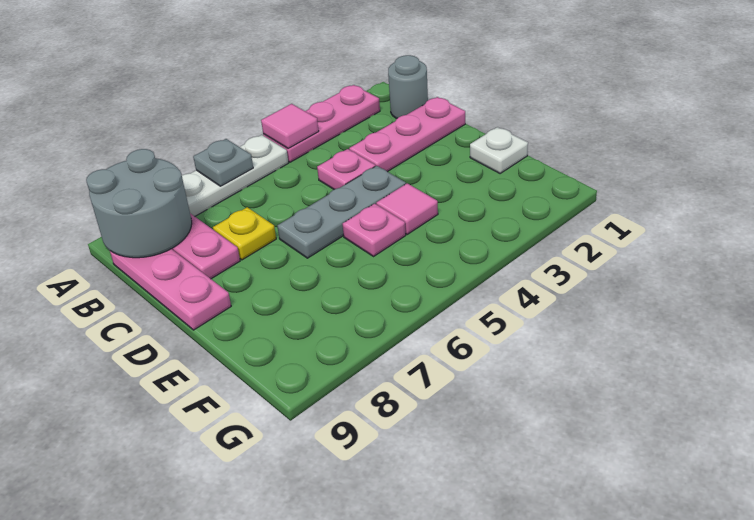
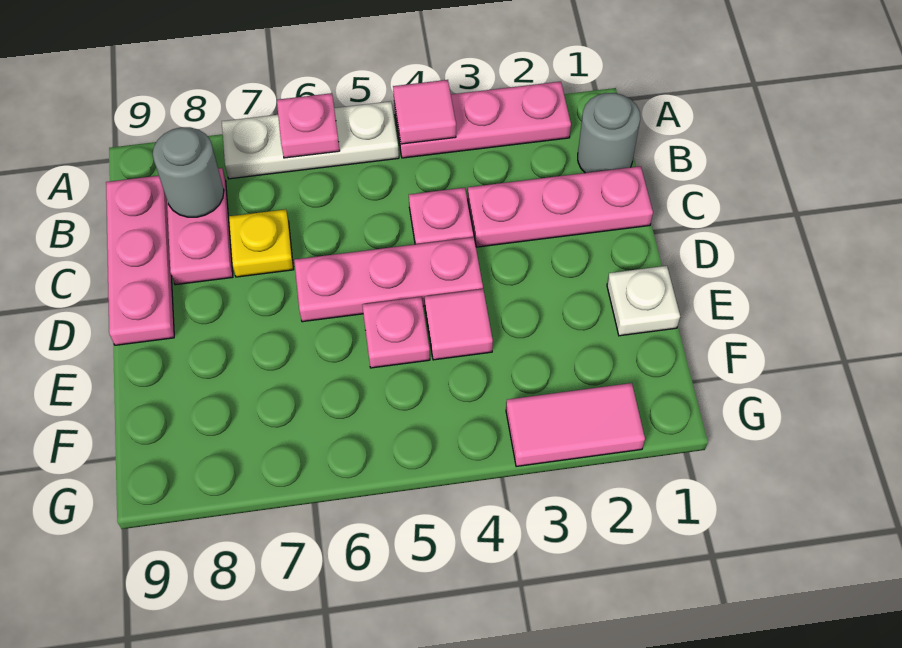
grey 1x1 plate [193,139,253,186] -> pink 1x1 plate [277,93,340,158]
grey 2x2 round brick [86,149,192,258] -> grey 1x1 round brick [153,127,224,217]
grey 1x3 plate [277,166,406,258] -> pink 1x3 plate [294,237,483,322]
none -> pink 1x2 tile [506,383,645,467]

